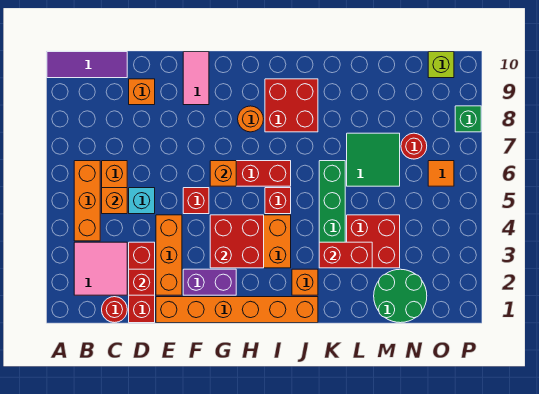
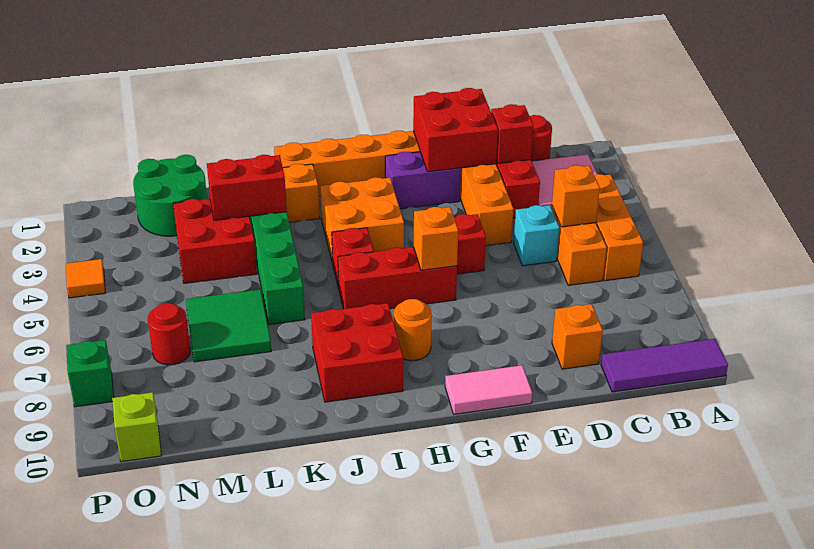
pink 1x2 tile [183,52,209,105] -> pink 1x2 tile turned to [445,365,532,414]
red 2x2 brick [210,215,264,268] -> red 2x2 brick moved to [413,88,498,172]
orange 1x1 tile [428,161,454,186] -> orange 1x1 tile moved to [66,259,105,298]

